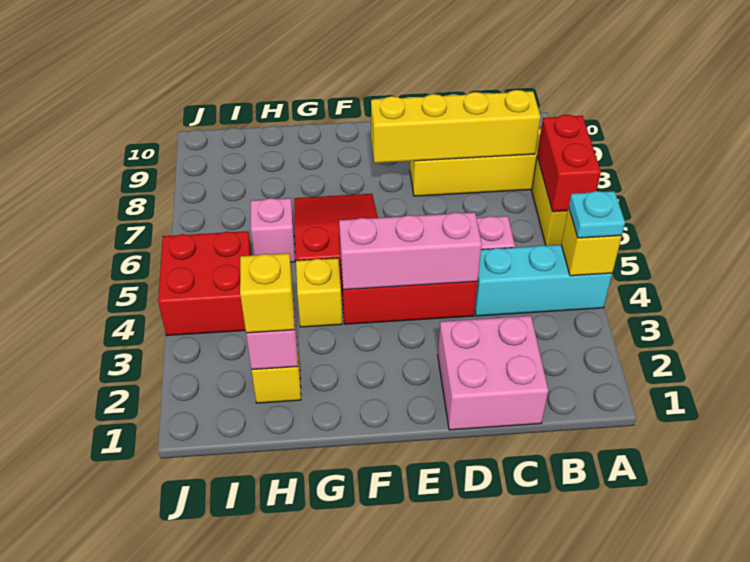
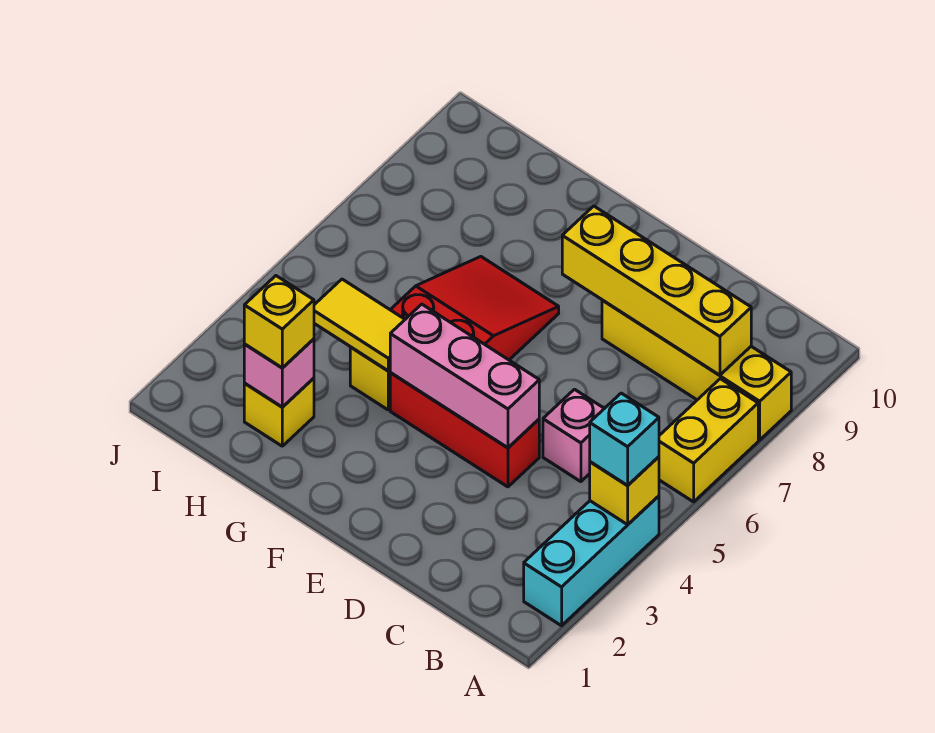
cyan 1x3 brick [475,245,612,316] -> cyan 1x3 brick turned to [524,496,659,626]
cyan 1x1 plate [569,191,625,238] -> cyan 1x1 brick [590,393,659,485]
red 1x2 brick [537,115,601,212] -> none
pink 2x2 brick [438,316,548,430] -> none
none -> yellow 1x2 tile [314,279,405,371]
pink 1x1 brick [251,198,295,262] -> none
red 2x2 brick [158,231,252,336] -> none

